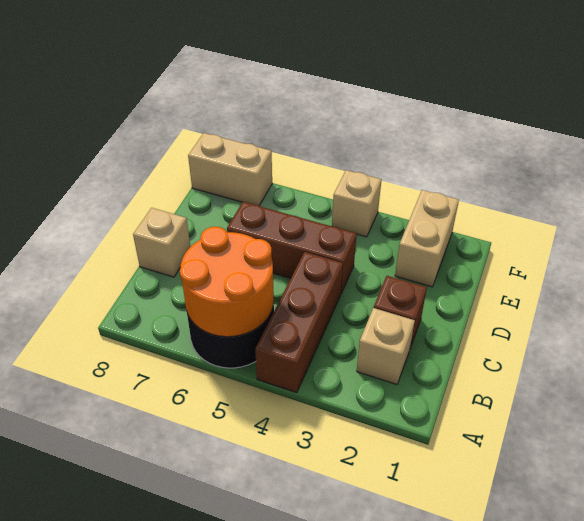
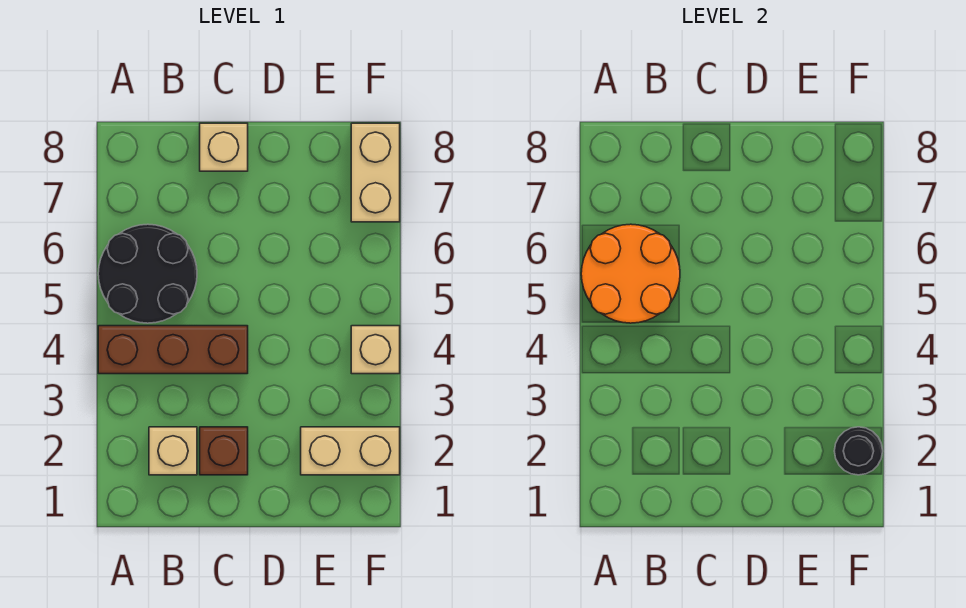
brown 1x3 brick [227,202,357,293] -> none
none -> black 1x1 round brick [834,427,883,475]

